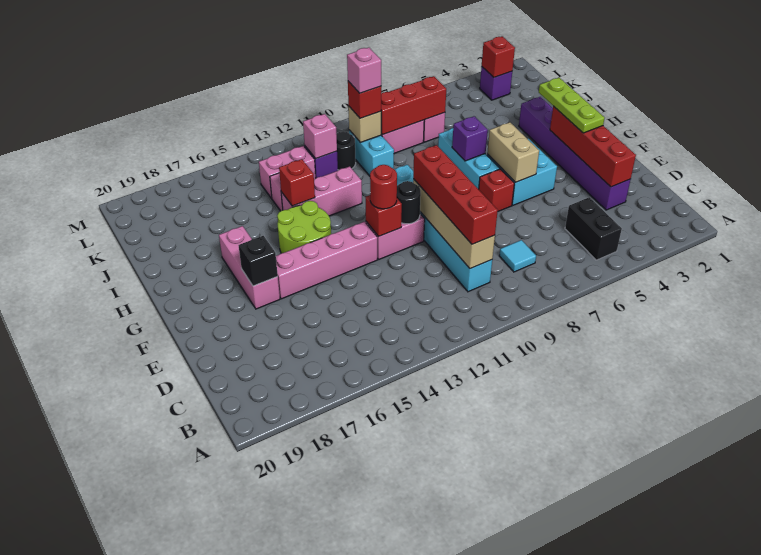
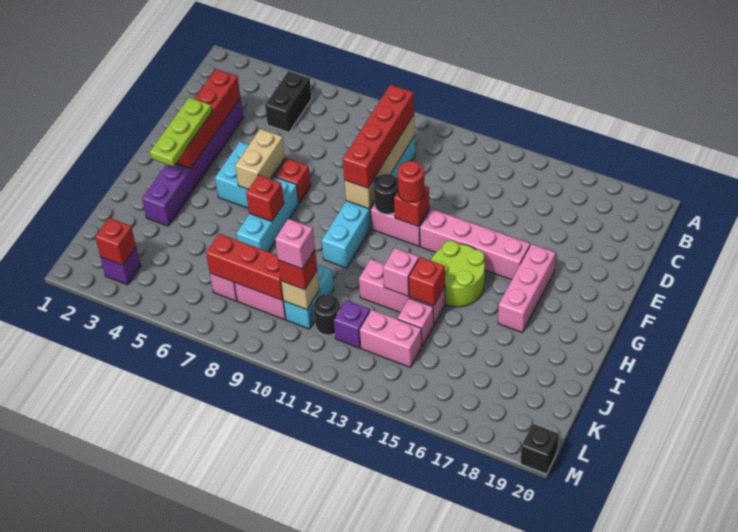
cyan 1x1 tile [499,240,536,272] -> none
black 1x1 brick [239,236,278,286] -> black 1x1 brick moved to [520,424,559,474]
purple 1x1 brick [452,116,488,161] -> red 1x1 brick [246,175,284,222]
pink 1x1 brick [303,114,337,159] -> pink 1x1 brick moved to [383,248,419,296]

